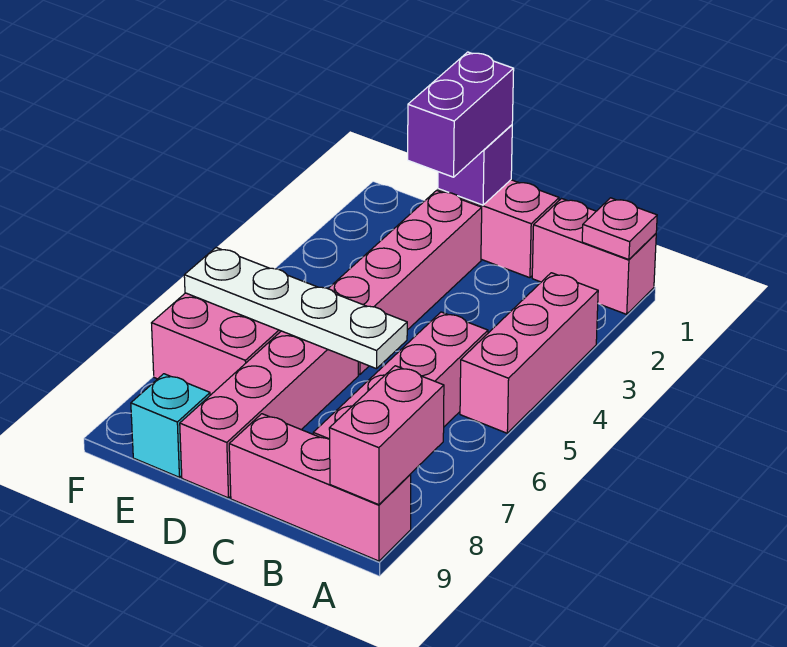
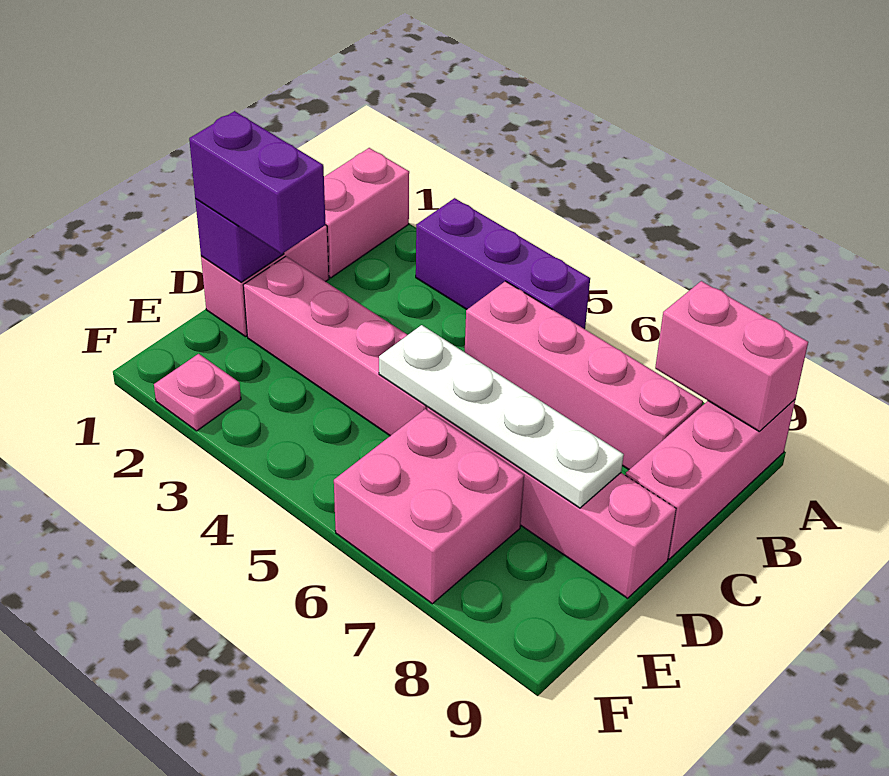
pink 1x1 plate [582,198,657,260] -> pink 1x1 plate moved to [154,354,241,431]
pink 1x3 brick [460,273,598,433] -> purple 1x3 brick [416,198,590,329]
white 1x4 plate [184,248,407,369] -> white 1x4 plate turned to [379,325,624,508]
cyan 1x1 brick [131,374,210,477] -> none

